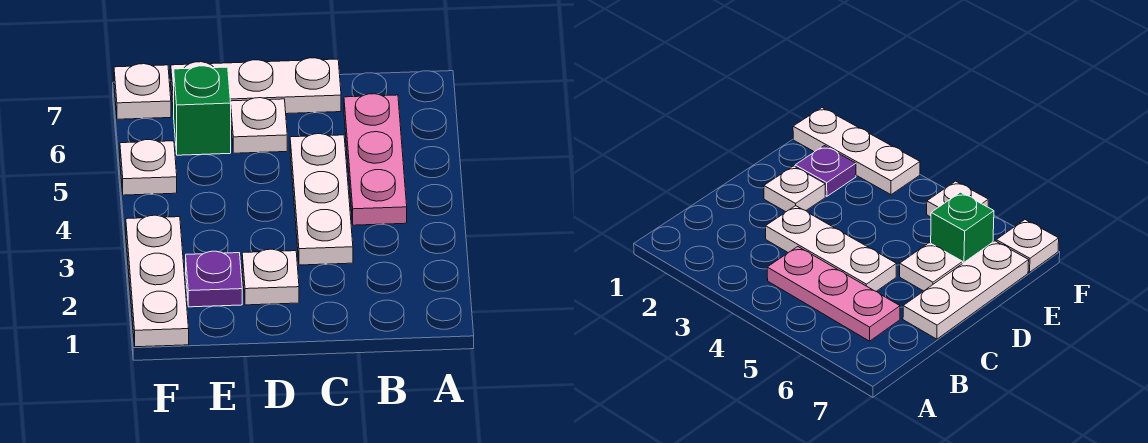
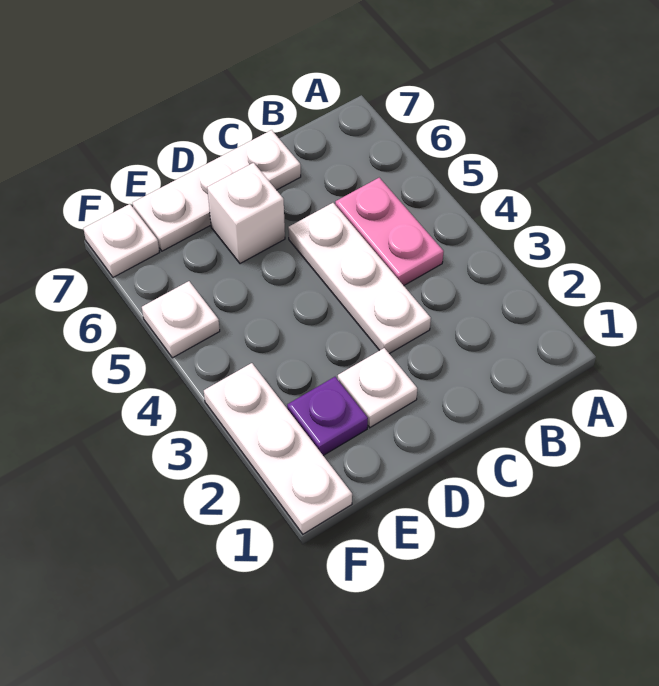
pink 1x3 plate [344,94,407,225] -> pink 1x2 plate [335,178,444,285]
white 1x1 plate [231,98,287,153] -> white 1x1 brick [207,163,285,264]
green 1x1 brick [174,66,231,155] -> none

